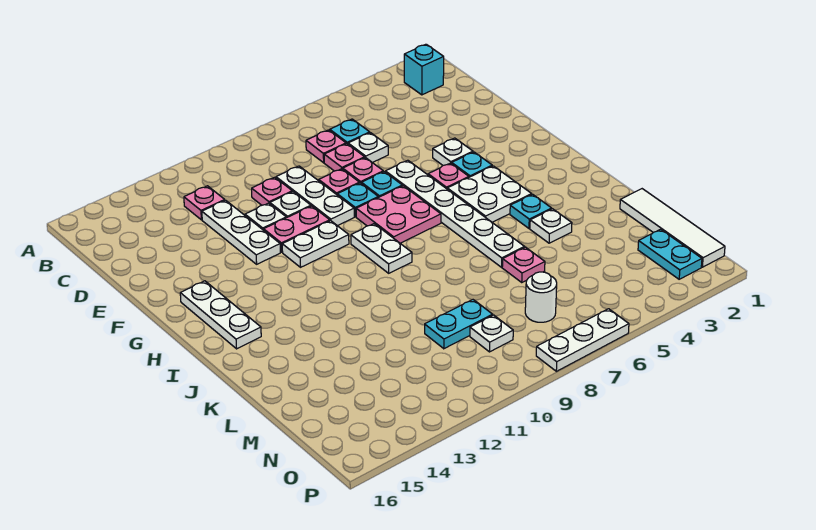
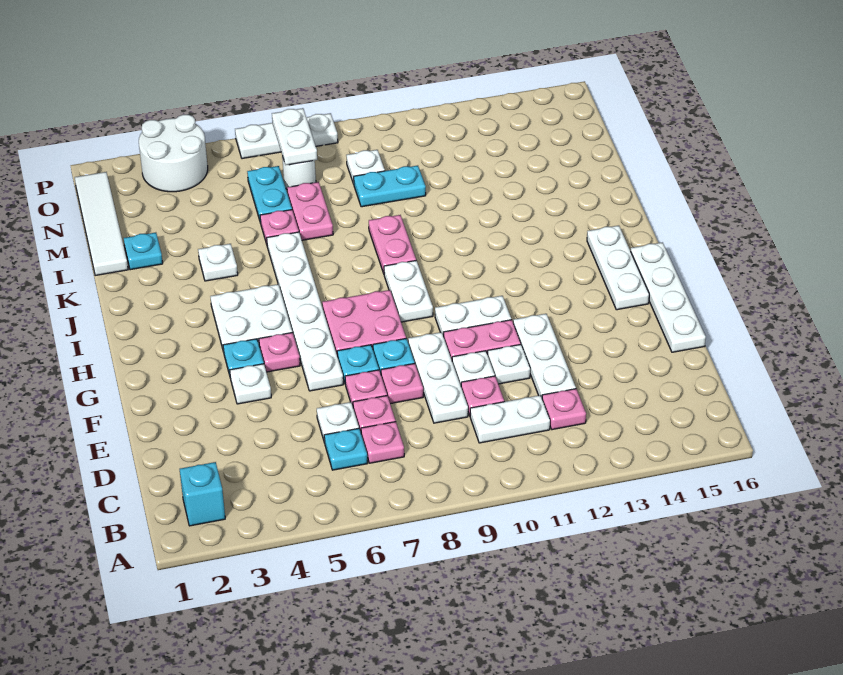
none -> white 1x2 plate [470,395,550,443]
none -> white 1x4 plate [631,242,706,352]
cyan 1x1 plate [510,194,552,228] -> cyan 1x1 plate moved to [124,233,163,270]
none -> pink 1x2 plate [369,215,416,274]
none -> pink 1x2 plate [287,182,333,240]
cyan 1x2 plate [638,229,702,279] -> cyan 1x2 plate moved to [247,166,292,223]
none -> white 1x2 plate [272,108,317,165]
none -> white 2x2 round brick [139,115,208,192]

